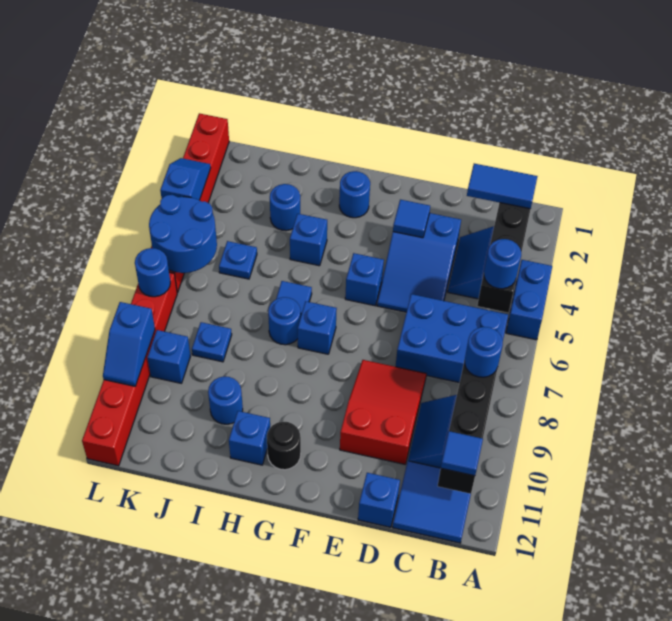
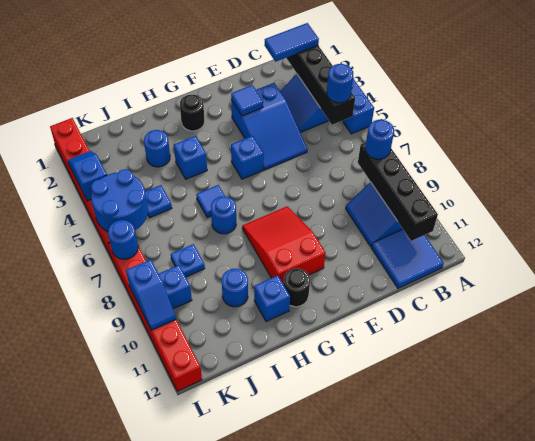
blue 2x3 brick [396,294,508,383] -> none
blue 1x1 tile [441,431,483,476] -> none
red 2x3 slope [340,360,426,464] -> red 2x3 slope moved to [242,206,326,284]
blue 1x1 brick [358,473,400,527] -> none
blue 1x1 round brick [339,171,370,218] -> black 1x1 round brick [180,95,205,131]
blue 1x1 brick [298,301,337,354] -> none

